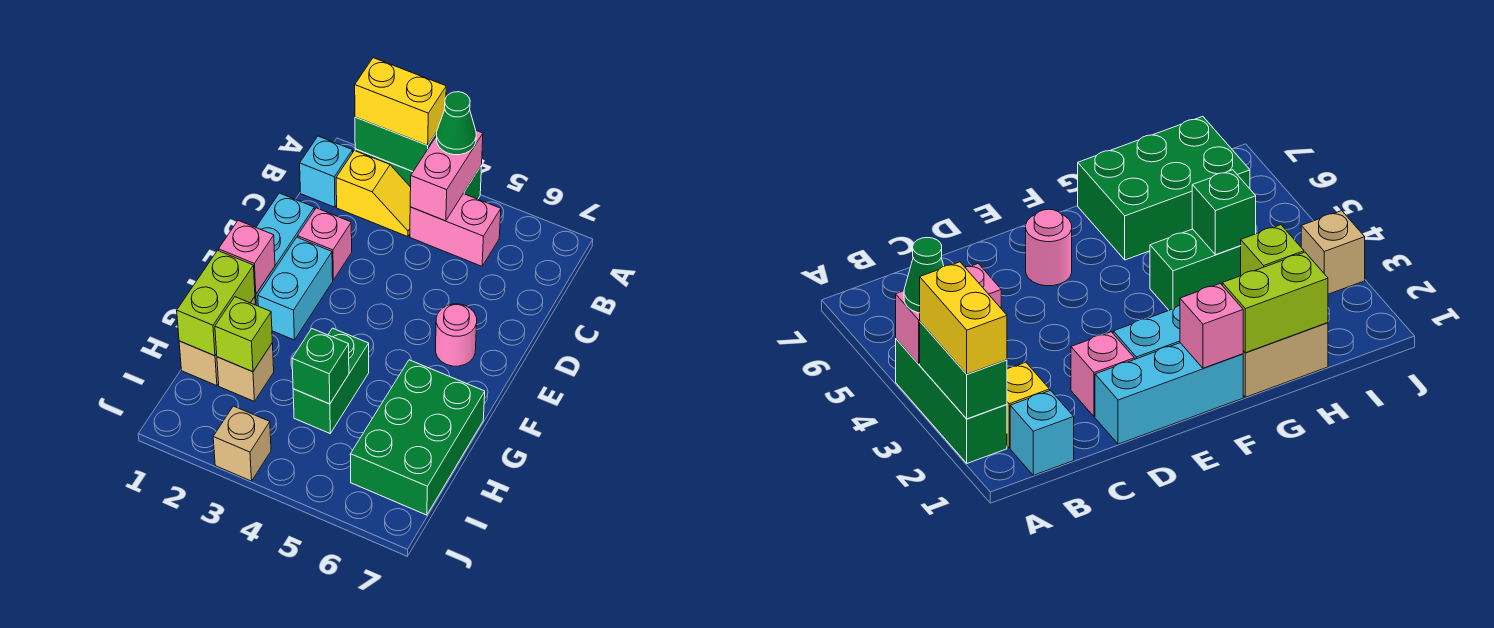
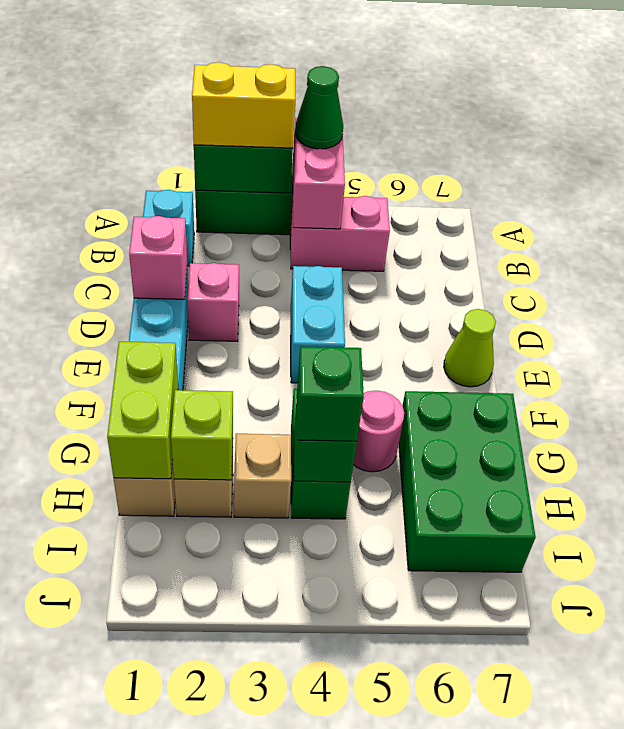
yellow 1x2 slope [336,151,411,237] -> none
cyan 1x2 brick [258,237,333,340] -> cyan 1x2 brick moved to [291,266,345,383]
pink 1x1 round brick [436,304,477,366] -> pink 1x1 round brick moved to [353,391,404,472]
none -> lime 1x1 cone [444,309,496,387]
pink 1x1 brick [219,220,275,294] -> pink 1x1 brick moved to [129,216,187,299]
none -> green 1x1 brick [297,346,364,441]
tan 1x1 brick [213,406,271,481] -> tan 1x1 brick moved to [234,434,291,518]

